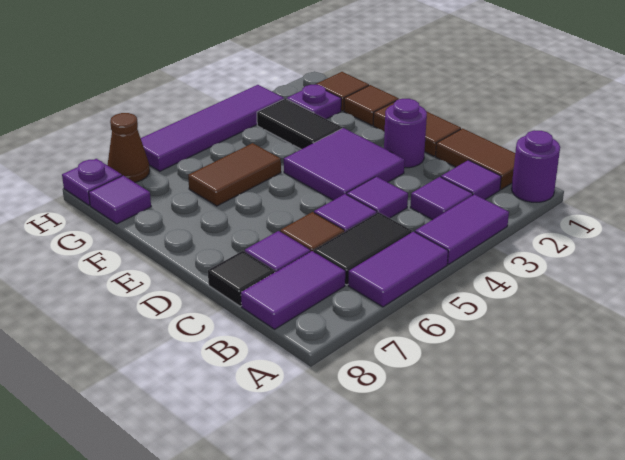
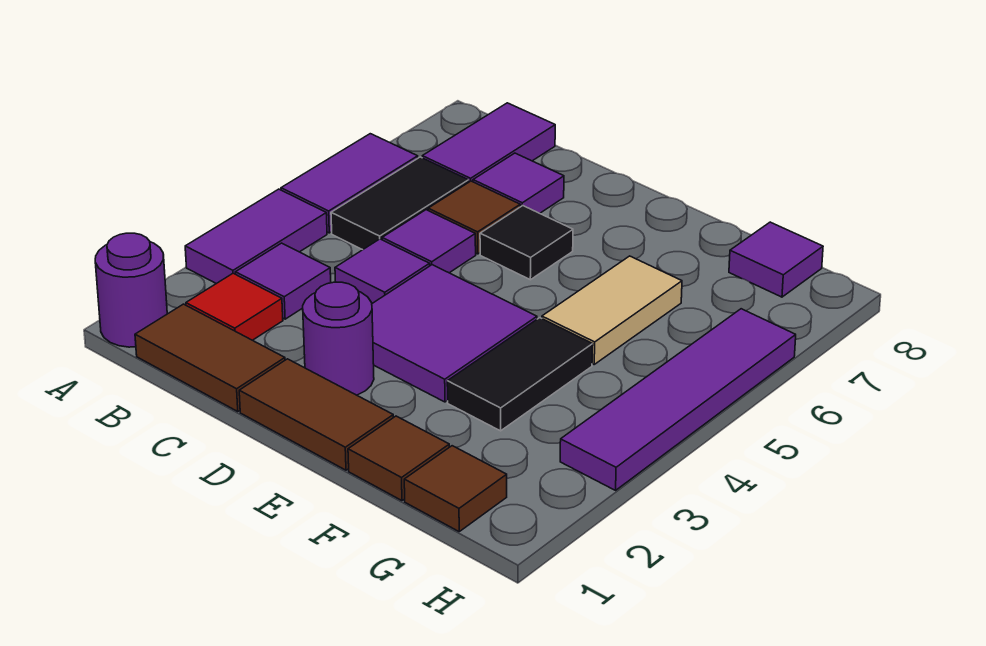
purple 1x1 tile [441,160,501,199] -> red 1x1 tile [186,273,283,340]
black 1x1 tile [208,251,275,306] -> black 1x1 tile moved to [480,206,573,280]
black 1x2 tile [257,99,342,149] -> black 1x2 tile turned to [447,318,593,431]
brown 1x2 tile [188,143,281,206] -> tan 1x2 tile [542,256,682,364]
purple 1x1 plate [287,85,341,119] -> none
brown 1x1 cone [107,113,150,182] -> none
purple 1x1 plate [62,159,122,205] -> none

